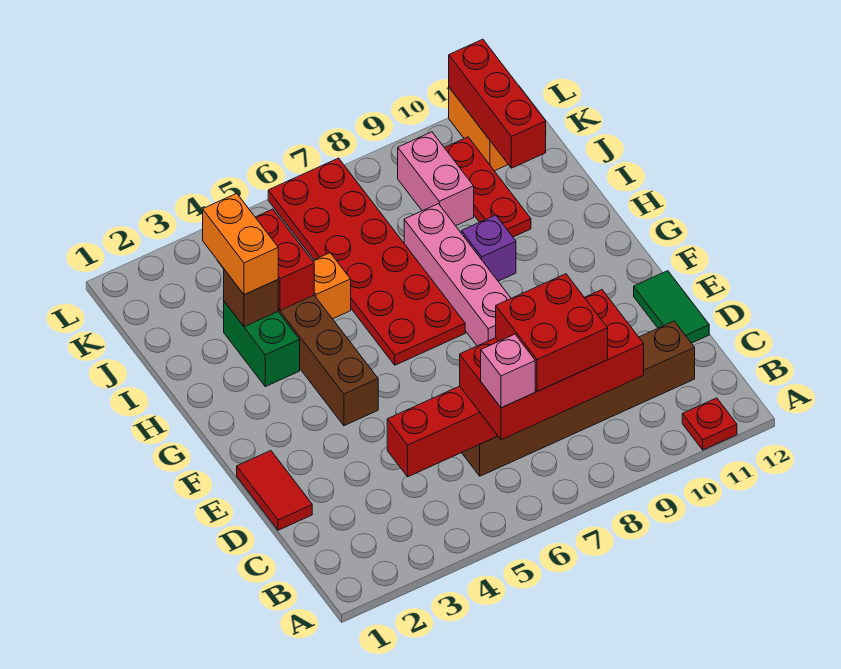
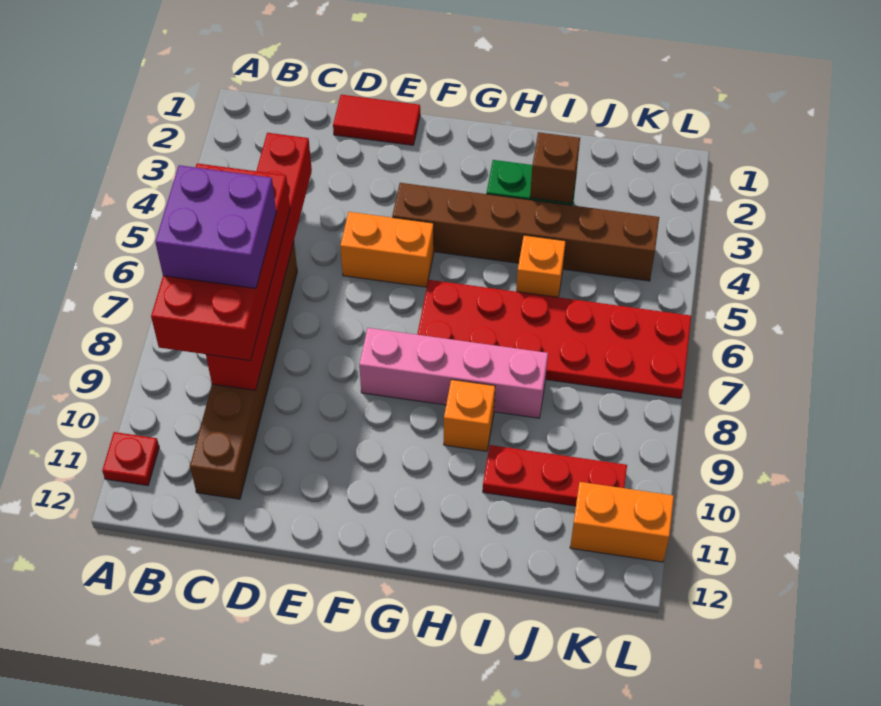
pink 1x1 brick [481,334,535,408] -> none
red 2x2 brick [496,274,608,391] -> purple 2x2 brick [155,165,276,288]
green 1x2 tile [634,271,709,343] -> none
purple 1x1 brick [462,215,516,281] -> orange 1x1 brick [444,379,495,451]
orange 1x2 brick [203,193,278,295] -> orange 1x2 brick moved to [340,212,434,287]
red 1x2 brick [255,209,314,310] -> none
pink 1x2 brick [398,132,474,226] -> none
red 1x3 brick [449,39,546,168] -> none

